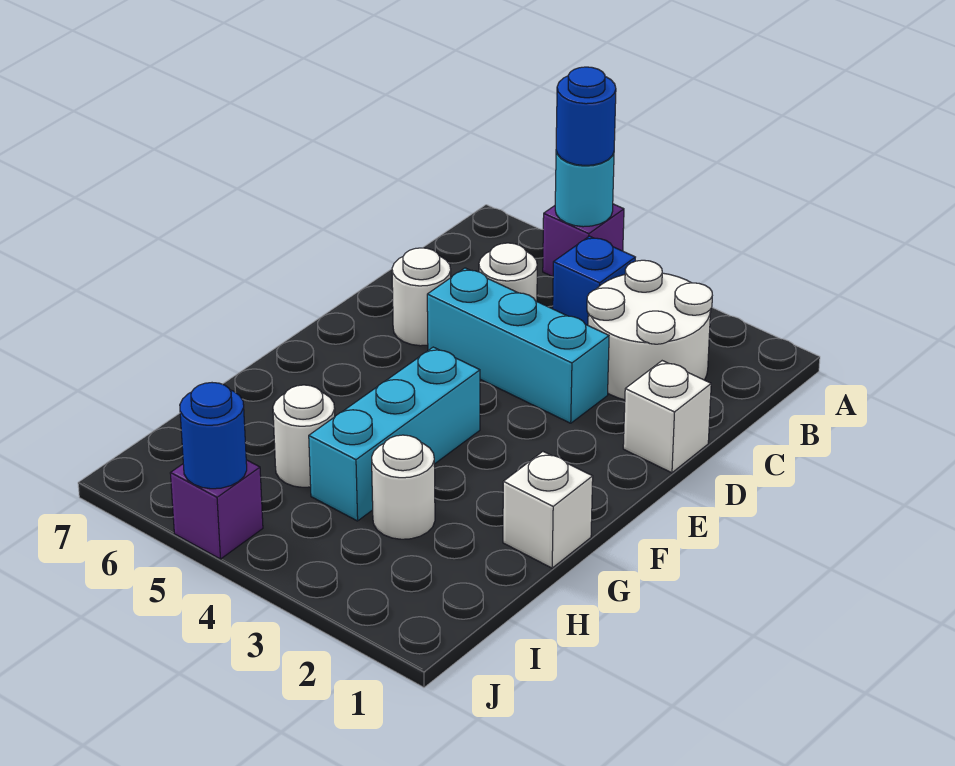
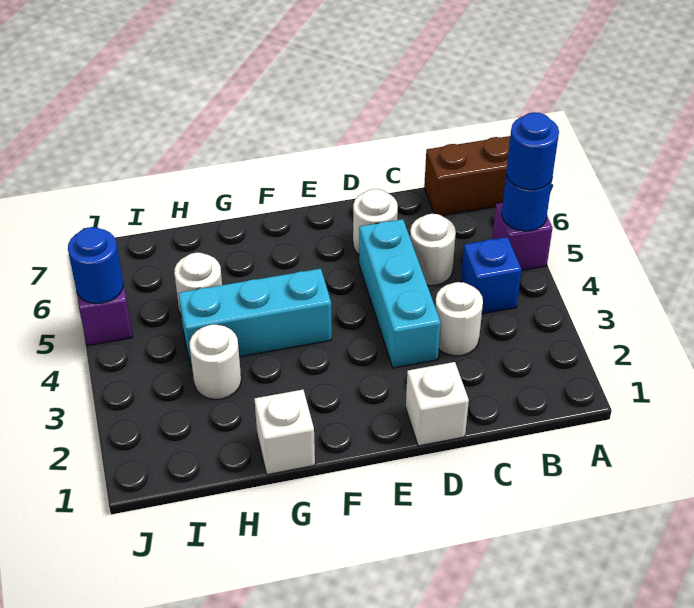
cyan 1x1 round brick [555,151,614,227] -> blue 1x1 round brick [502,174,552,231]
none -> brown 1x2 brick [424,136,510,216]
white 2x2 round brick [587,260,712,400] -> white 1x1 round brick [435,282,483,356]

